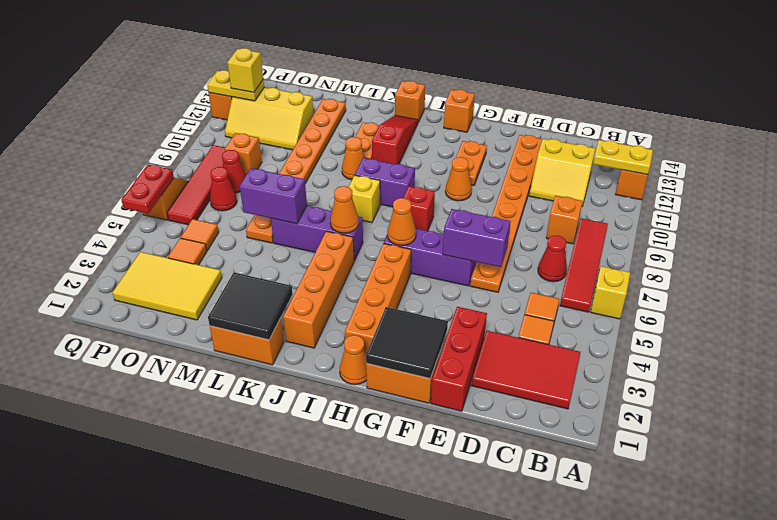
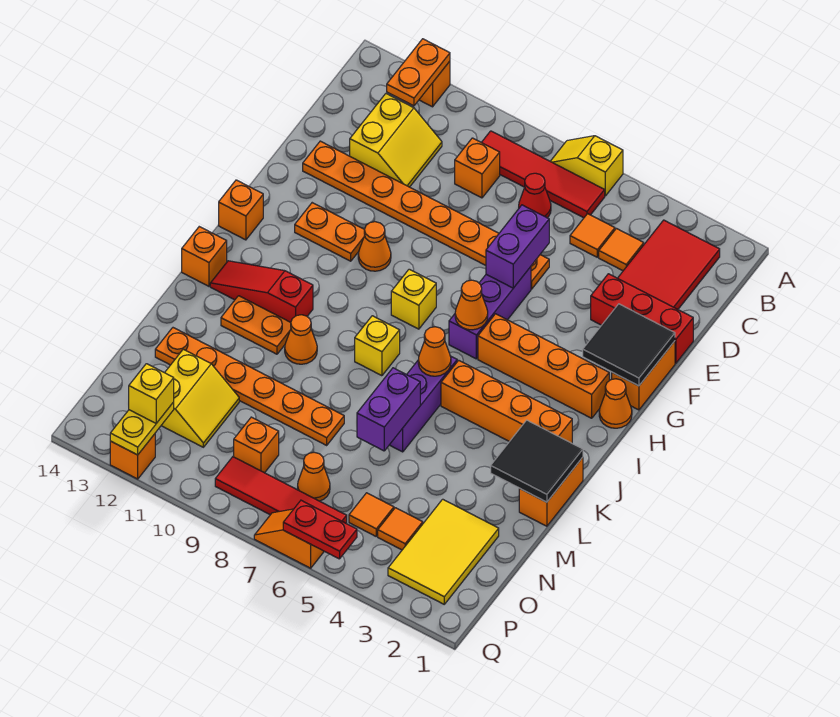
yellow 1x2 plate [593,140,653,175] -> orange 1x2 plate [387,39,450,106]
red 1x1 brick [404,186,435,231] -> yellow 1x1 brick [391,269,436,329]
purple 1x2 brick [355,158,415,207] -> none
orange 1x8 plate [246,99,346,243] -> orange 1x6 plate [155,328,344,445]
yellow 2x3 slope [225,87,313,150] -> yellow 2x2 slope [161,349,239,447]
red 1x1 cone [210,167,237,211] -> orange 1x1 cone [298,452,330,501]
red 1x1 cone [222,150,246,193] -> none

